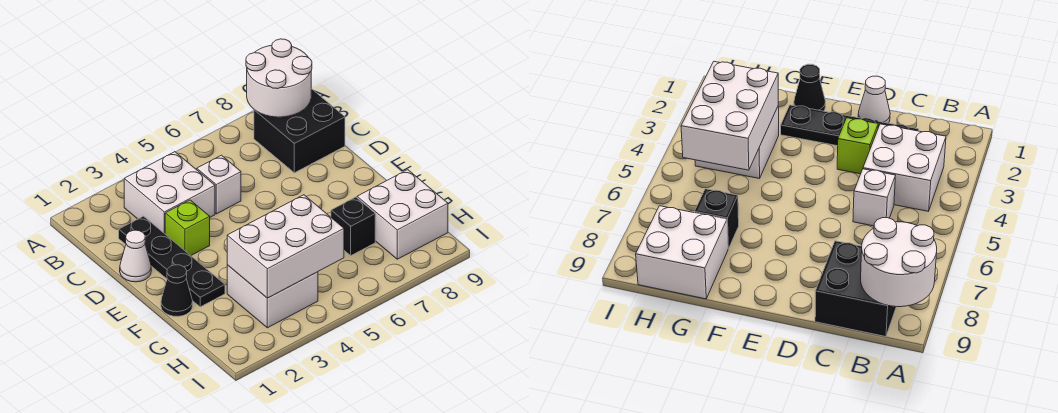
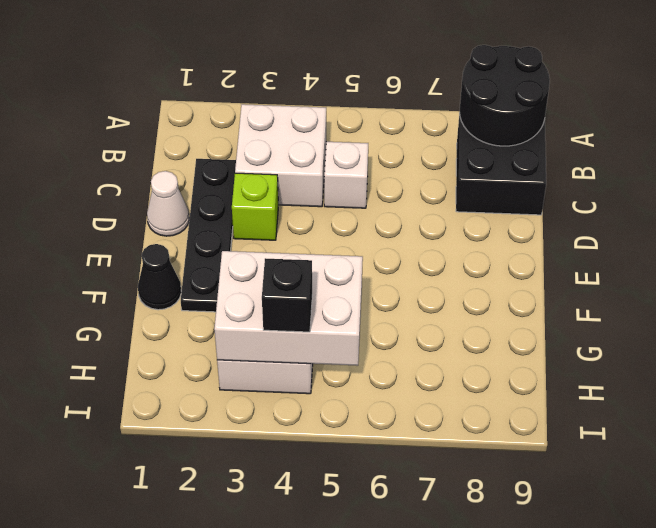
white 2x2 round brick [246,39,312,117] -> black 2x2 round brick [460,45,550,146]
black 1x1 brick [331,197,375,255] -> black 1x1 brick moved to [262,258,312,332]
white 2x2 brick [357,170,448,259] -> none

